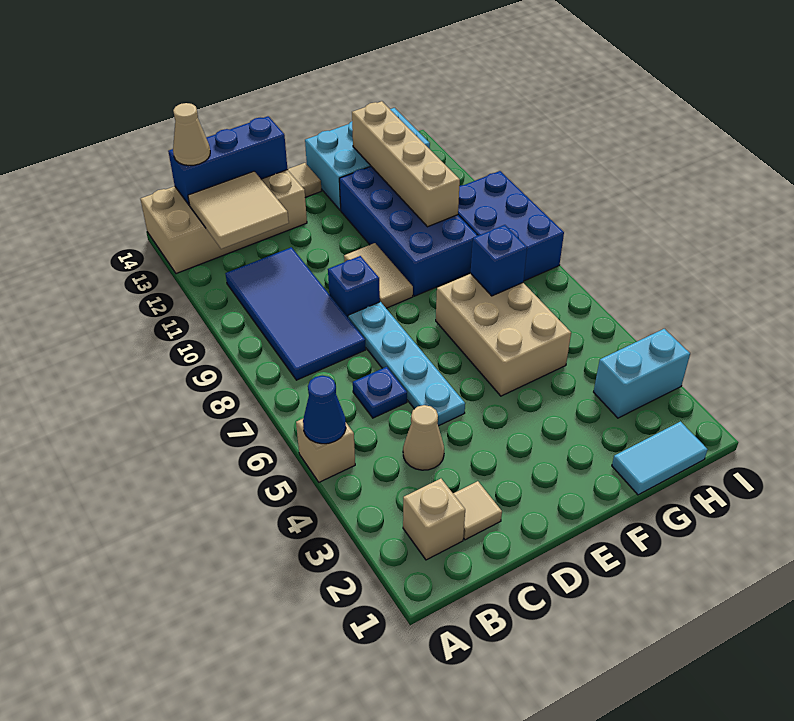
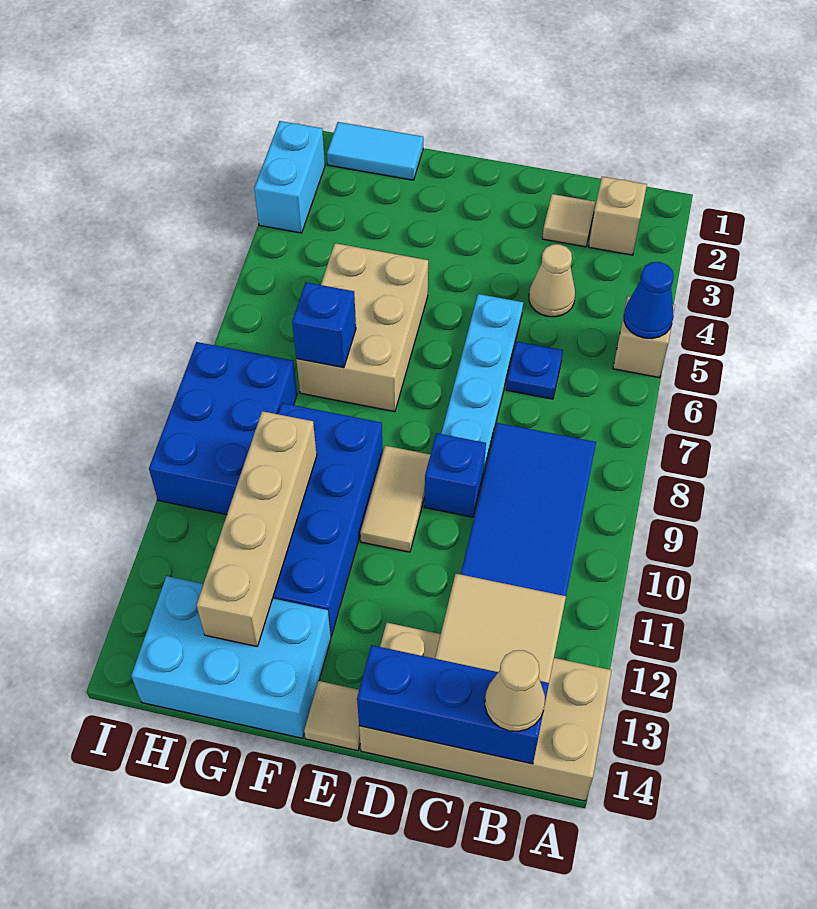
cyan 1x2 brick [594,329,690,418] -> cyan 1x2 brick turned to [254,121,325,233]

